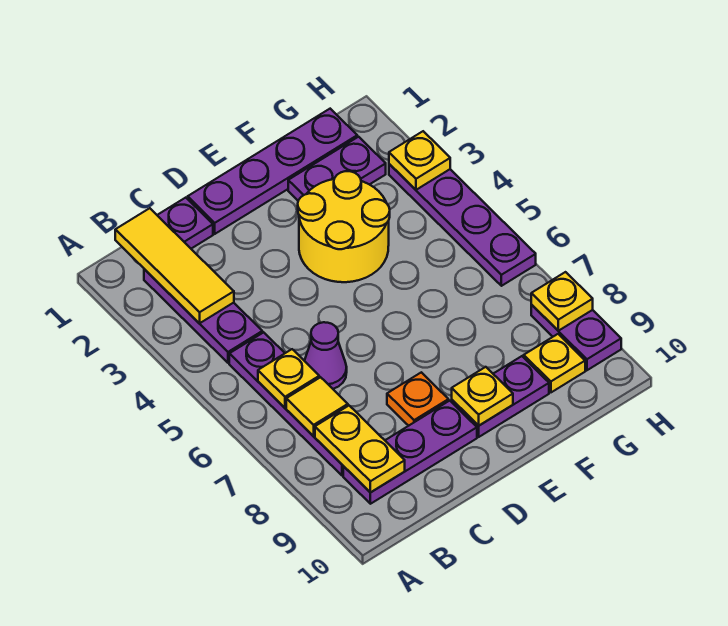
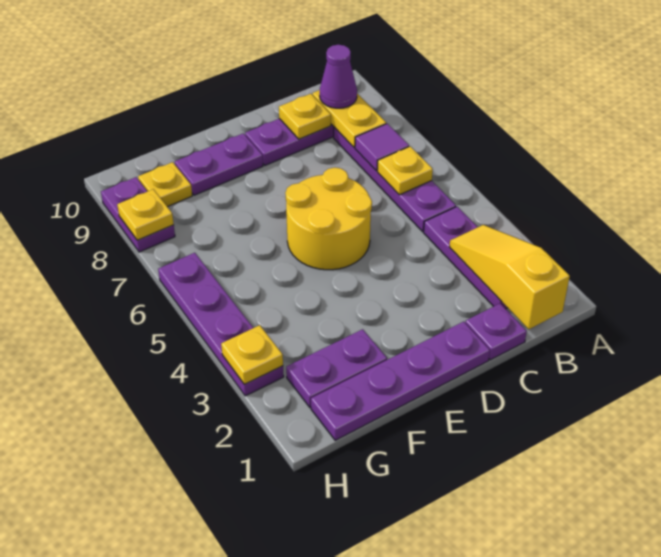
yellow 1x3 tile [115,208,234,323] -> yellow 1x3 slope [449,225,570,329]
yellow 1x1 tile [286,377,348,436] -> purple 1x1 tile [355,124,409,171]
purple 1x1 cone [304,322,347,389] -> purple 1x1 cone moved to [320,45,357,108]
orange 1x1 plate [387,372,448,426] -> none
yellow 2x2 round brick [298,171,390,282] -> yellow 2x2 round brick moved to [285,168,372,270]
yellow 1x1 plate [452,367,513,426] -> yellow 1x1 plate moved to [279,94,331,139]

